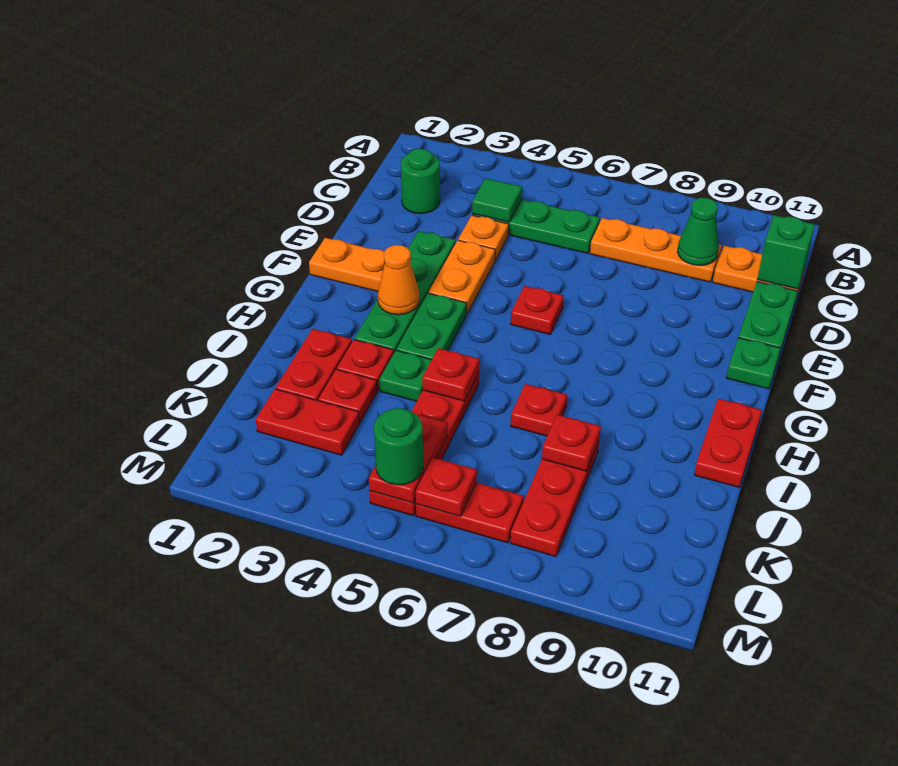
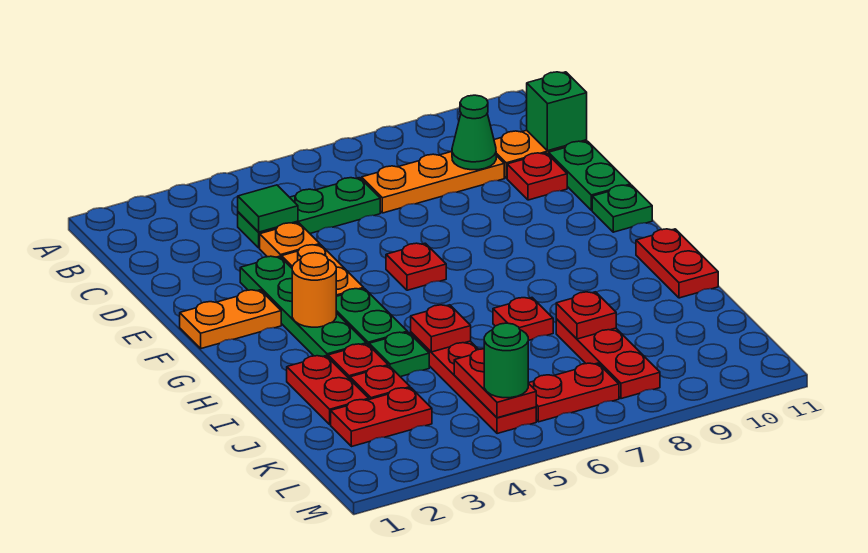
green 1x1 round brick [401,149,440,214] -> none
orange 1x1 cone [378,245,420,315] -> orange 1x1 round brick [292,253,336,327]
red 1x1 plate [415,458,477,516] -> red 1x1 plate moved to [507,153,567,200]

